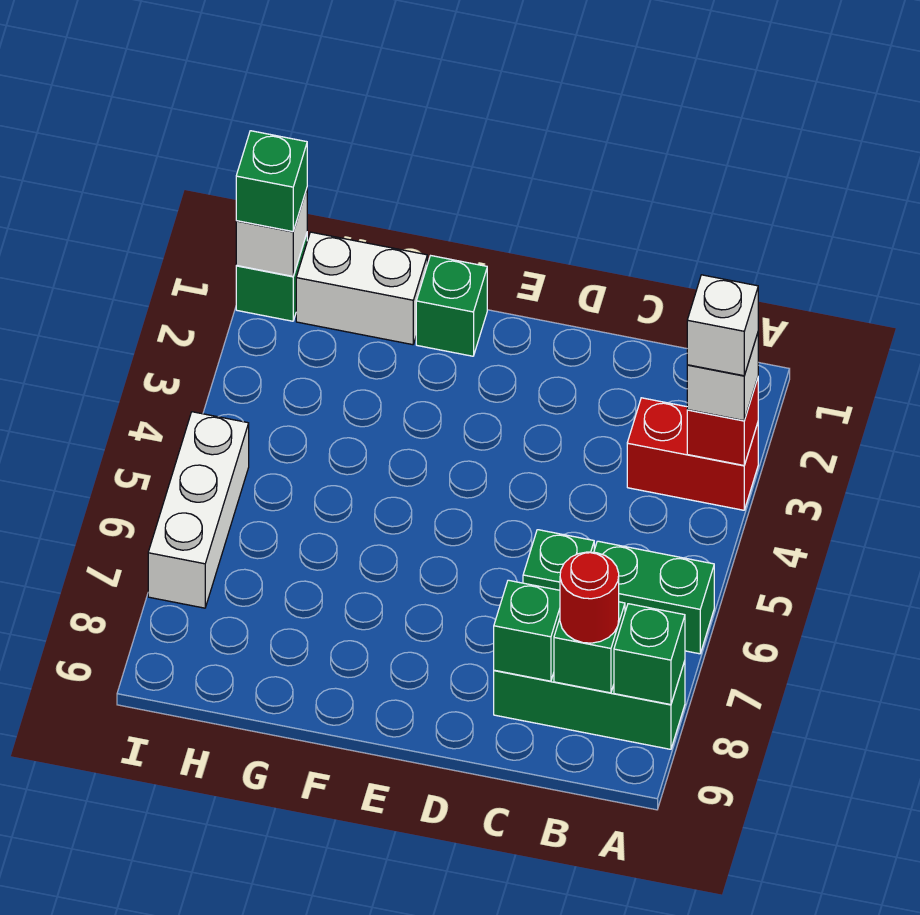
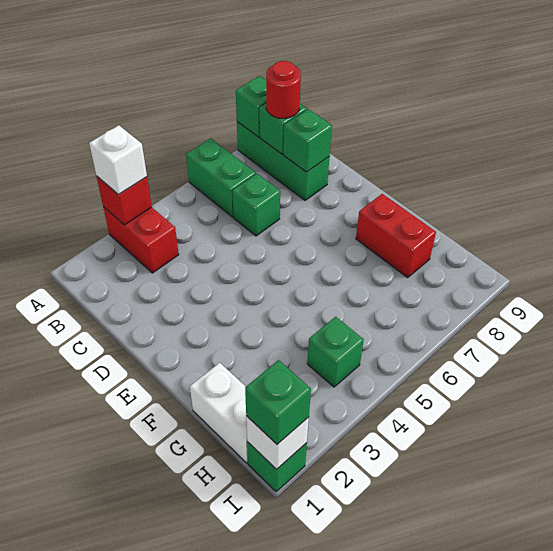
white 1x1 brick [687,275,758,376] -> none
green 1x1 brick [416,256,487,356] -> green 1x1 brick moved to [307,317,364,387]
none -> red 1x2 brick [356,194,436,278]
white 1x3 brick [148,412,249,608] -> none

